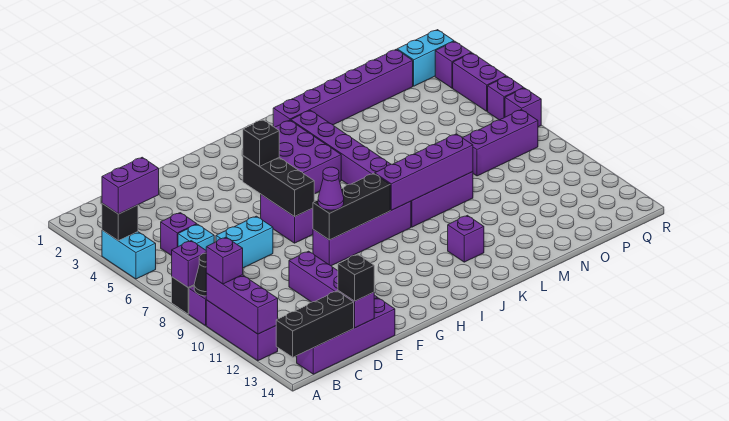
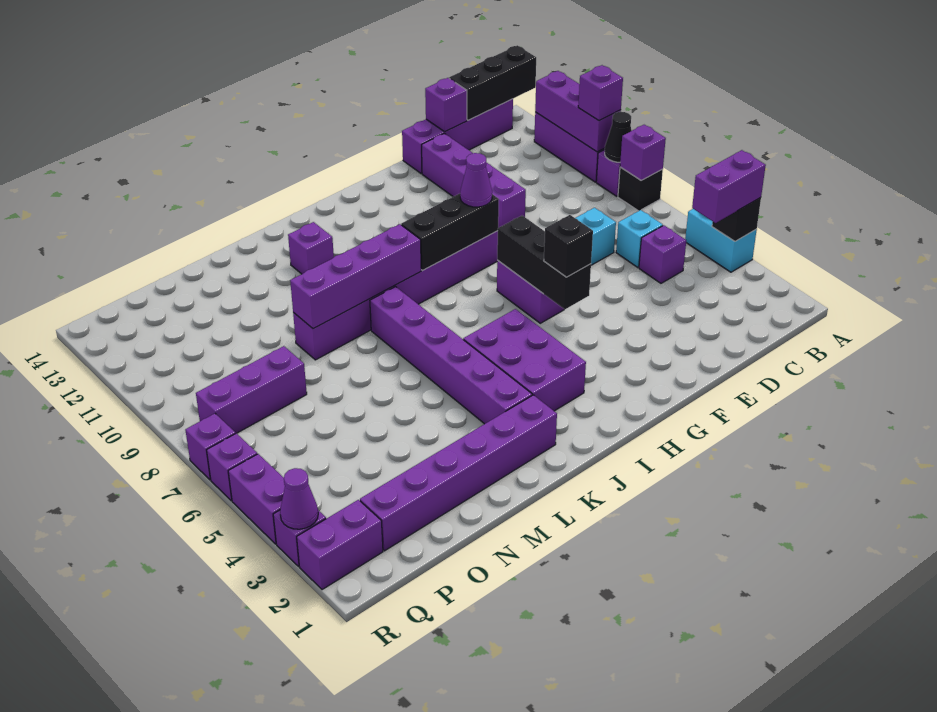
black 1x1 brick [338,254,374,301] -> none
cyan 1x2 brick [397,30,454,86] -> purple 1x2 brick [297,500,383,590]
none -> purple 1x1 cone [280,468,318,529]

